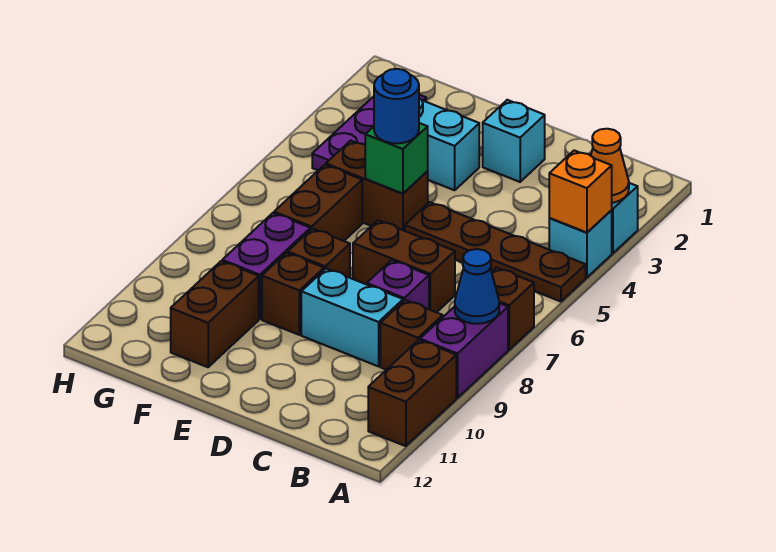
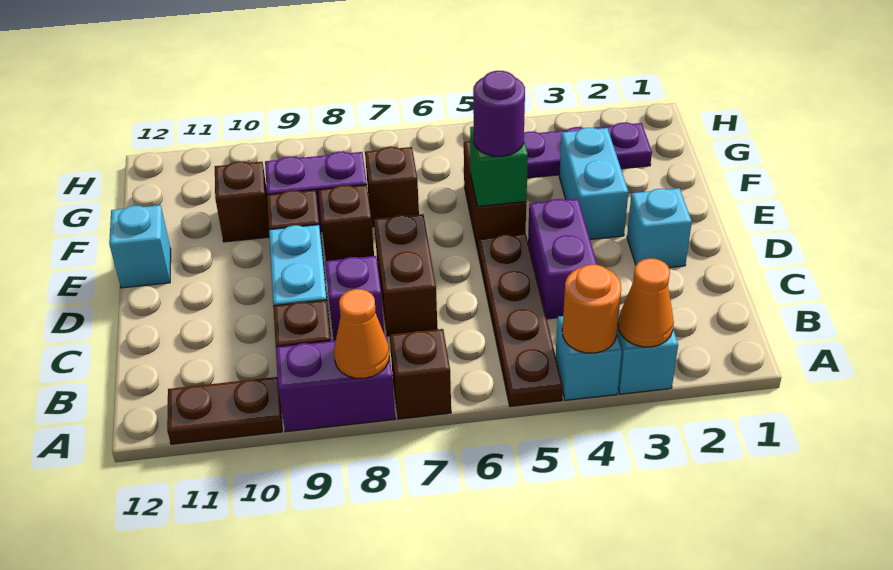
orange 1x1 brick [549,150,612,233] -> orange 1x1 round brick [562,265,621,353]
blue 1x1 cone [455,249,499,324] -> orange 1x1 cone [334,289,389,378]
brown 1x2 brick [368,340,456,446] -> brown 1x2 plate [167,377,282,444]
none -> purple 1x2 brick [528,199,597,319]
blue 1x1 round brick [374,69,419,143] -> purple 1x1 round brick [473,71,525,156]
none -> cyan 1x1 brick [109,205,171,288]
brown 1x2 brick [274,165,362,241] -> brown 1x1 brick [365,147,419,227]
brown 1x2 brick [171,261,259,367] -> brown 1x1 brick [215,161,269,242]

